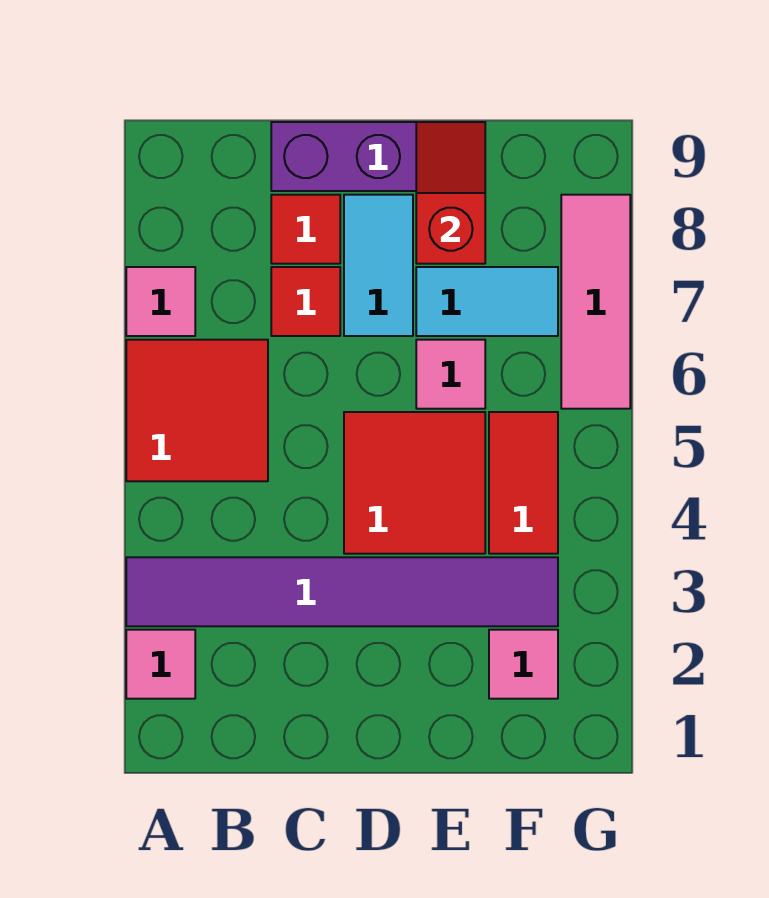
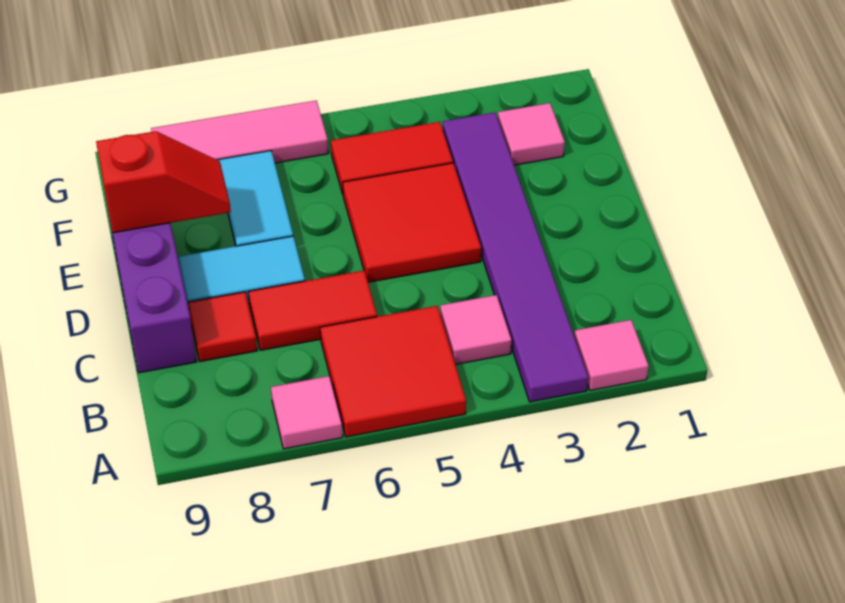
red 1x1 tile [271,267,340,336] -> red 1x2 tile [248,271,377,350]
pink 1x1 tile [416,340,485,409] -> pink 1x1 tile moved to [440,295,511,365]
red 1x2 slope [416,122,485,264] -> red 1x2 slope turned to [96,131,231,233]

